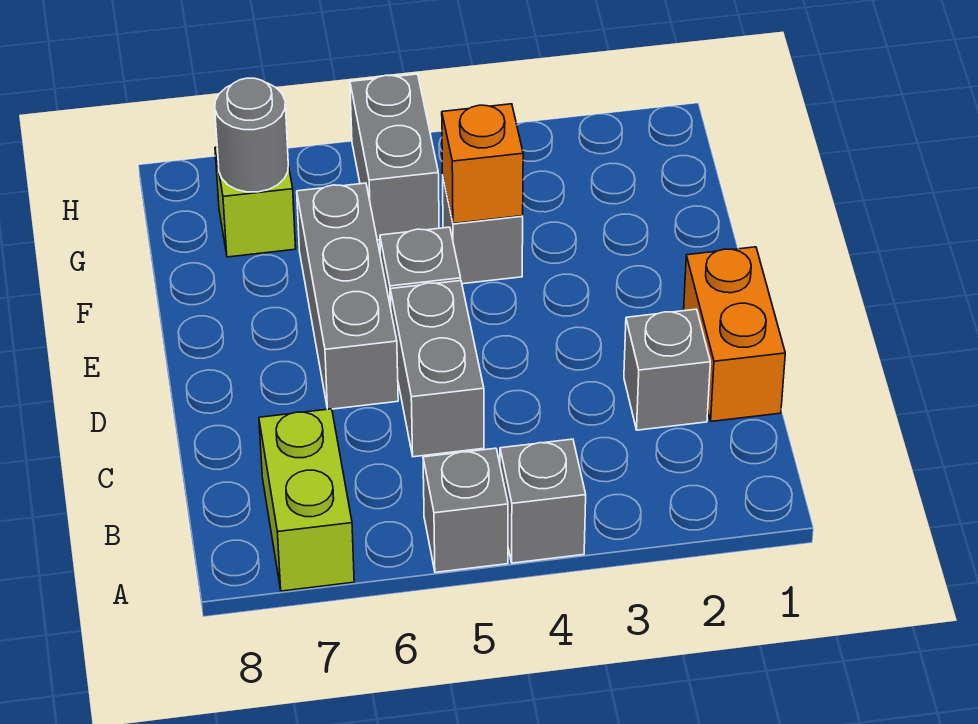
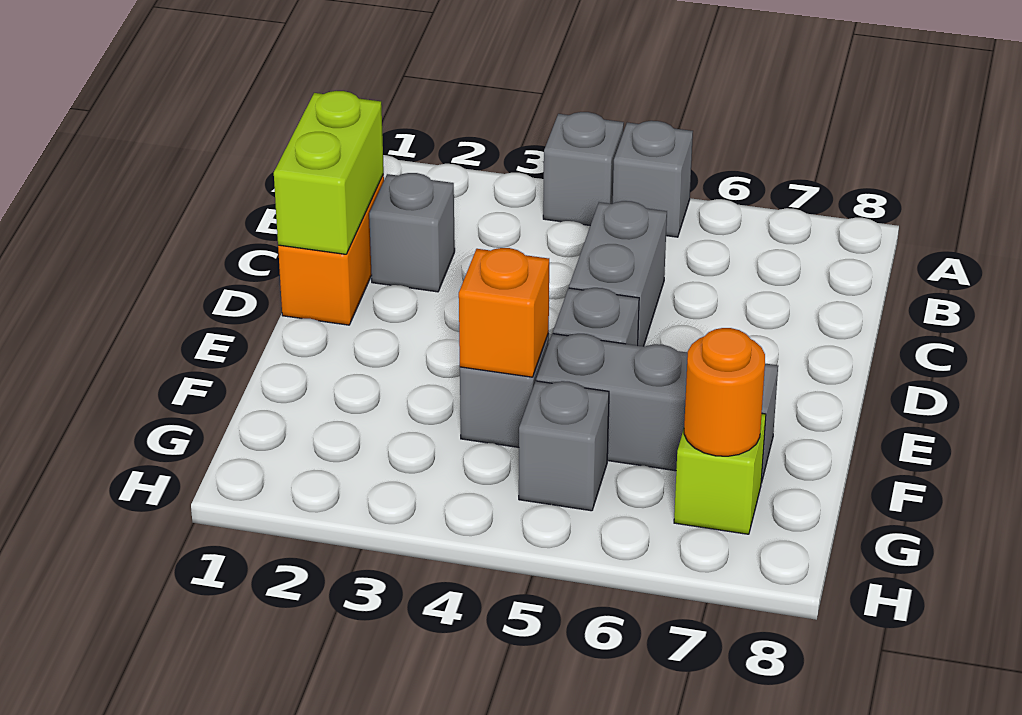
lime 1x2 brick [259,409,354,591] -> lime 1x2 brick moved to [274,91,384,254]
grey 1x3 brick [297,183,398,409] -> grey 1x3 brick turned to [536,334,778,483]
grey 1x2 brick [350,74,439,240] -> grey 1x1 brick [519,381,609,511]
grey 1x1 round brick [215,78,288,192] -> orange 1x1 round brick [684,328,765,456]

